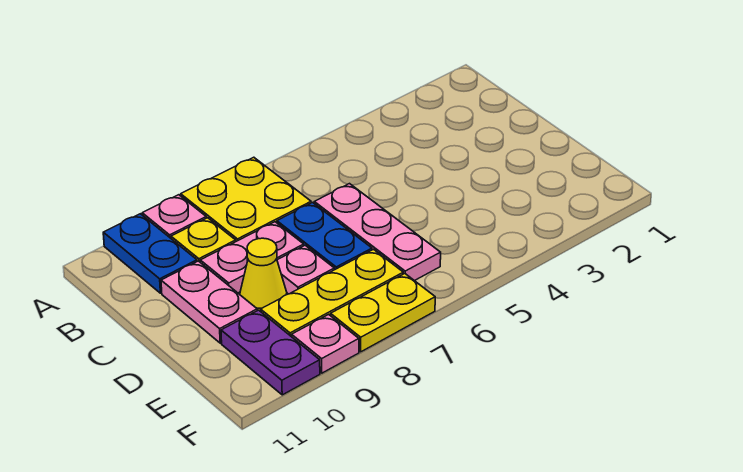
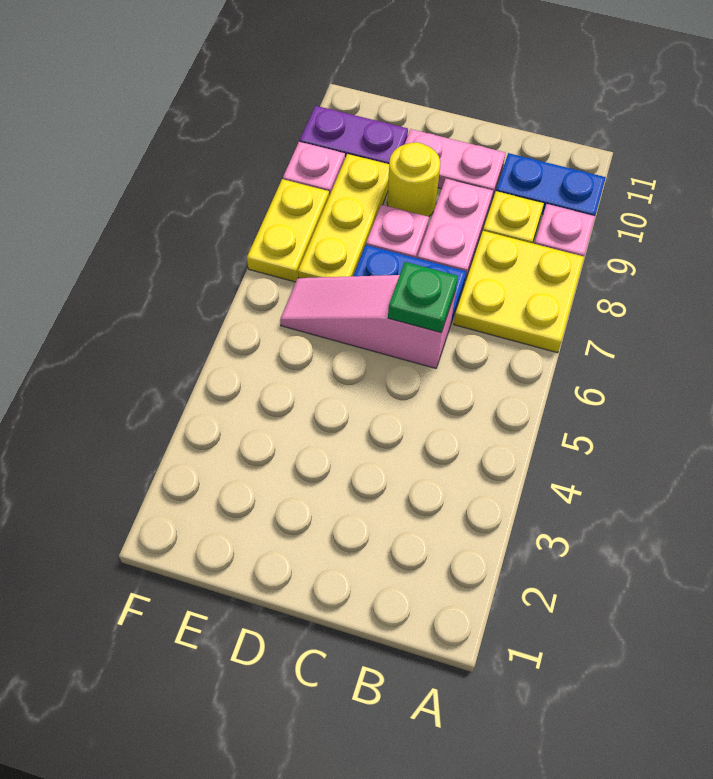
pink 1x3 plate [314,184,441,281] -> pink 1x3 slope [280,275,456,368]
none -> green 1x1 plate [388,262,458,333]
yellow 1x1 cone [240,238,287,311] -> yellow 1x1 round brick [387,142,440,217]

